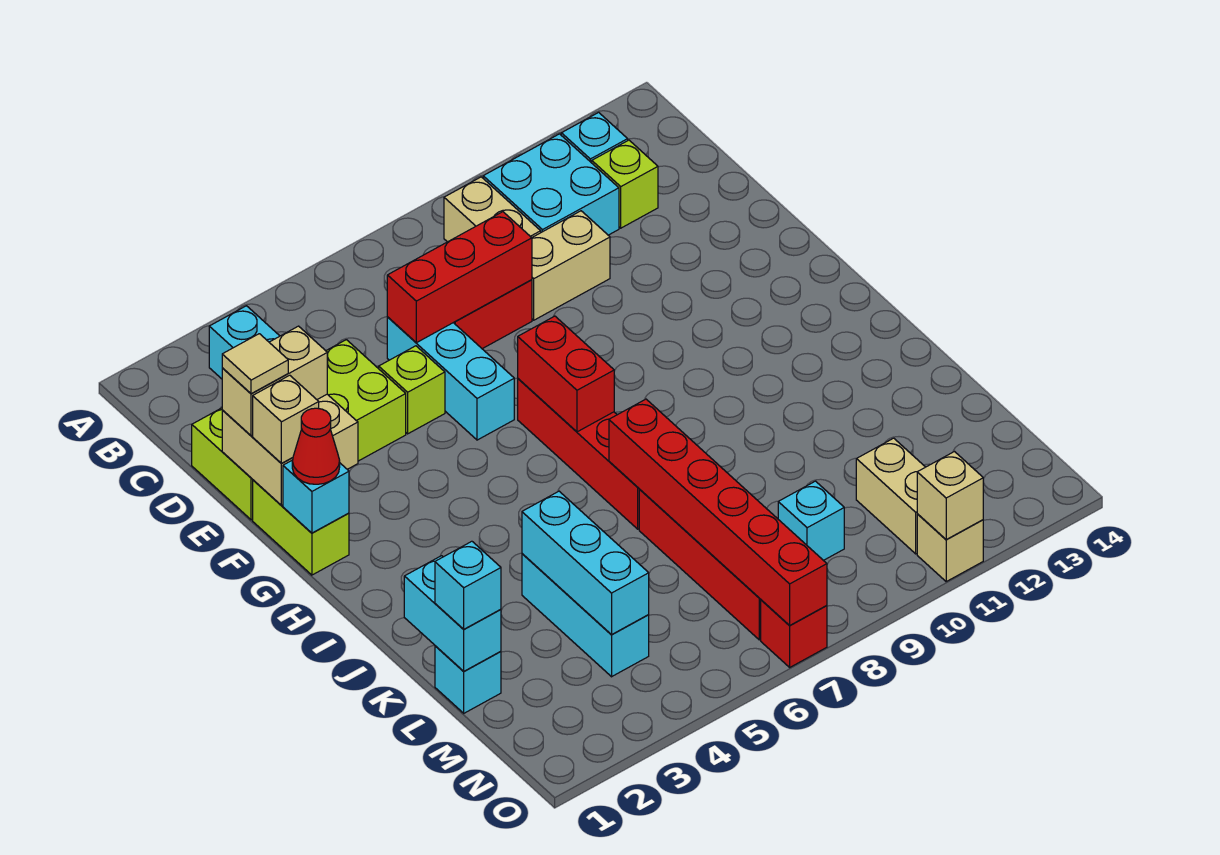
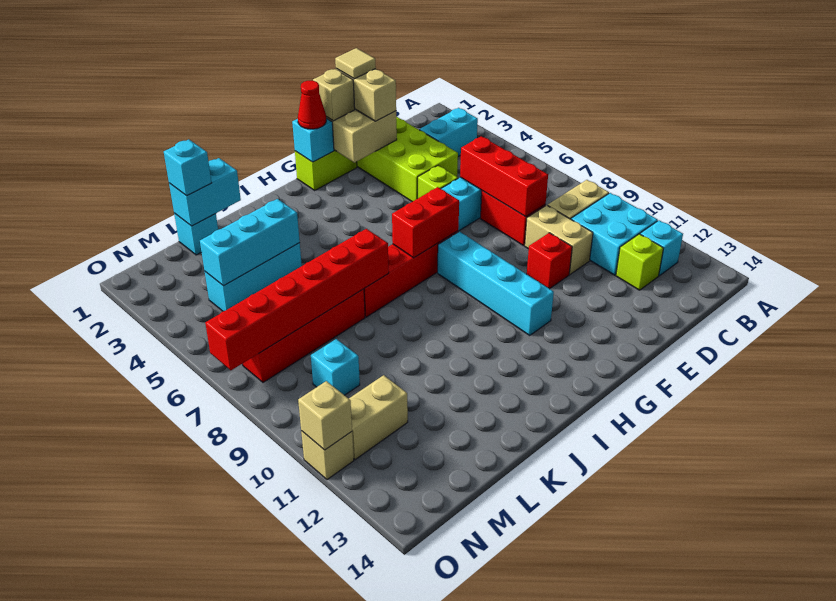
none -> cyan 1x4 brick [438,232,554,335]
red 1x1 brick [761,600,827,667] -> red 1x1 brick moved to [527,233,572,289]

